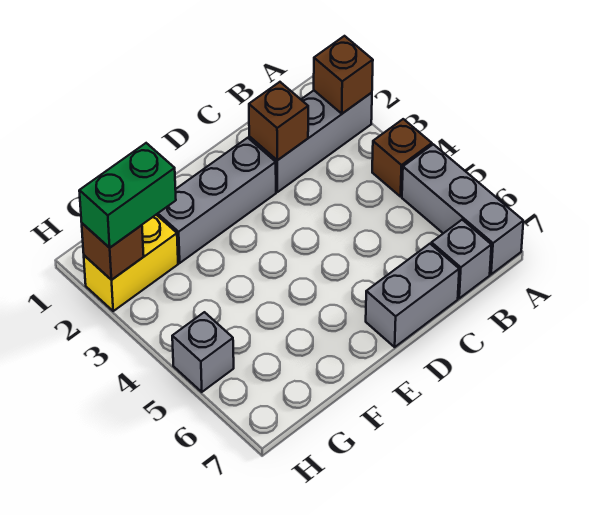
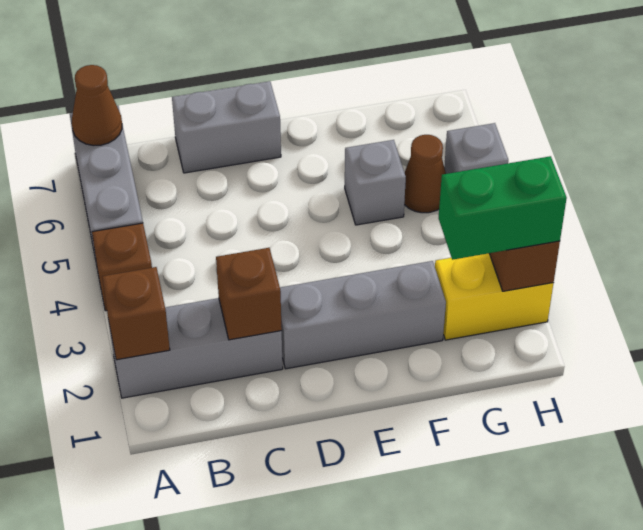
none -> brown 1x1 cone [72,65,122,145]
grey 1x1 brick [431,220,491,298] -> grey 1x1 brick moved to [345,140,406,225]
none -> brown 1x1 cone [404,135,446,213]

